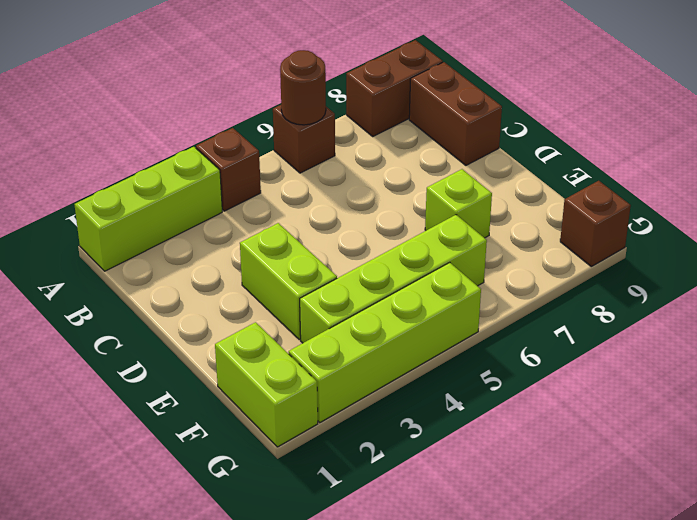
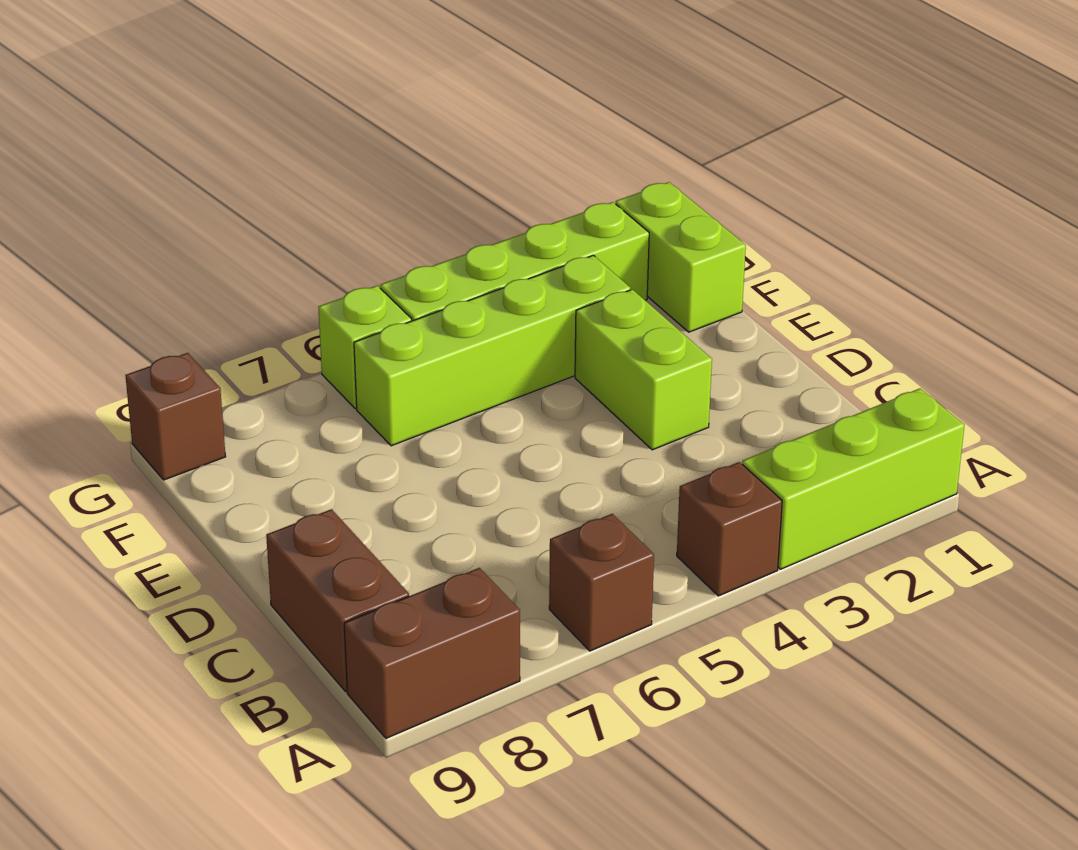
brown 1x1 round brick [280,50,326,125] -> none
lime 1x1 brick [425,169,492,238] -> lime 1x1 brick moved to [318,286,412,409]

